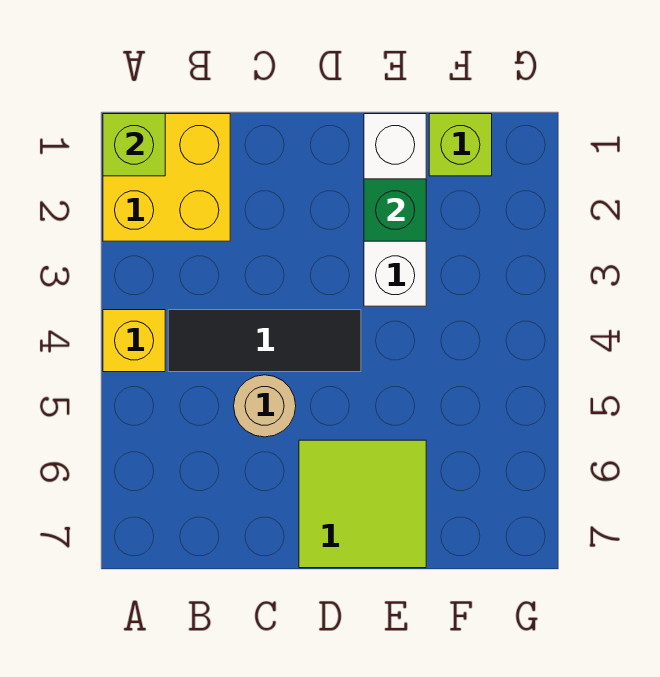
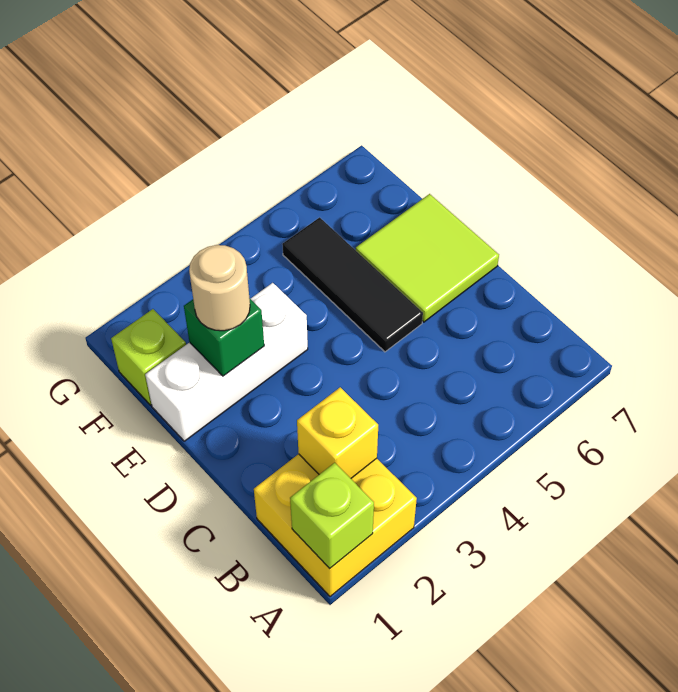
yellow 1x1 brick [103,310,165,372] -> yellow 1x1 brick moved to [297,387,378,478]
black 1x3 tile [168,310,361,372] -> black 1x3 tile moved to [282,217,423,352]
tan 1x1 round brick [234,375,296,437] -> tan 1x1 round brick moved to [189,245,250,331]

